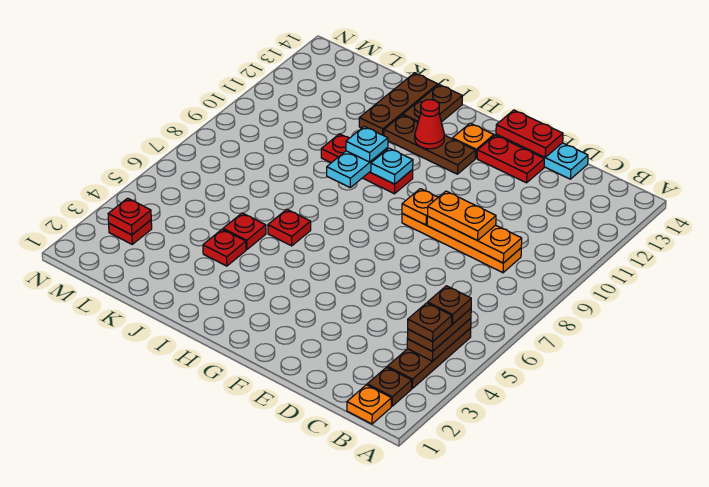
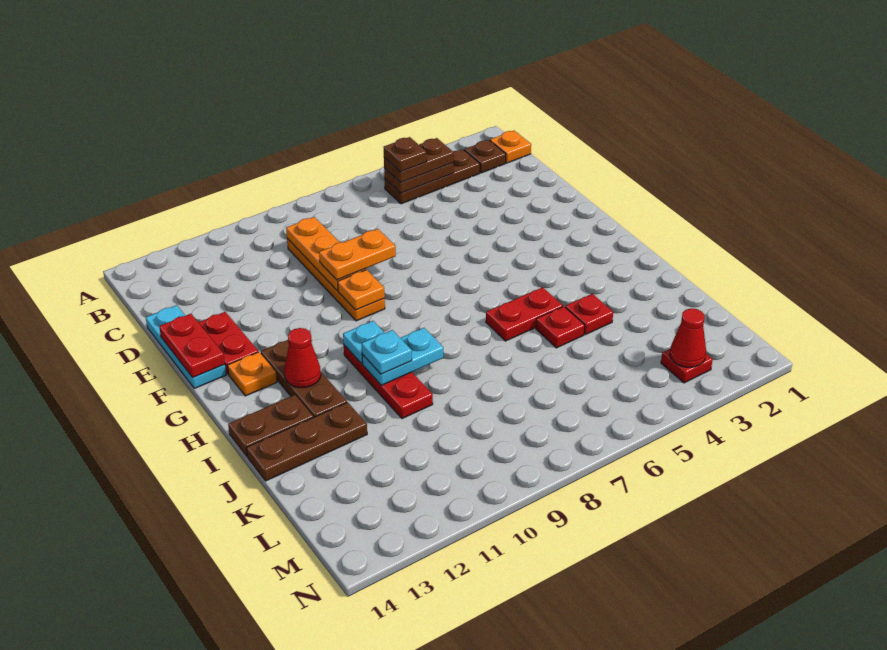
brown 1x1 plate [408,303,452,341] -> none
orange 1x2 plate [427,191,496,241] -> orange 1x2 plate turned to [319,229,396,280]
red 1x1 plate [268,209,311,246] -> red 1x2 plate [486,287,563,341]
red 1x1 plate [108,198,151,235] -> red 1x1 cone [670,308,706,367]

